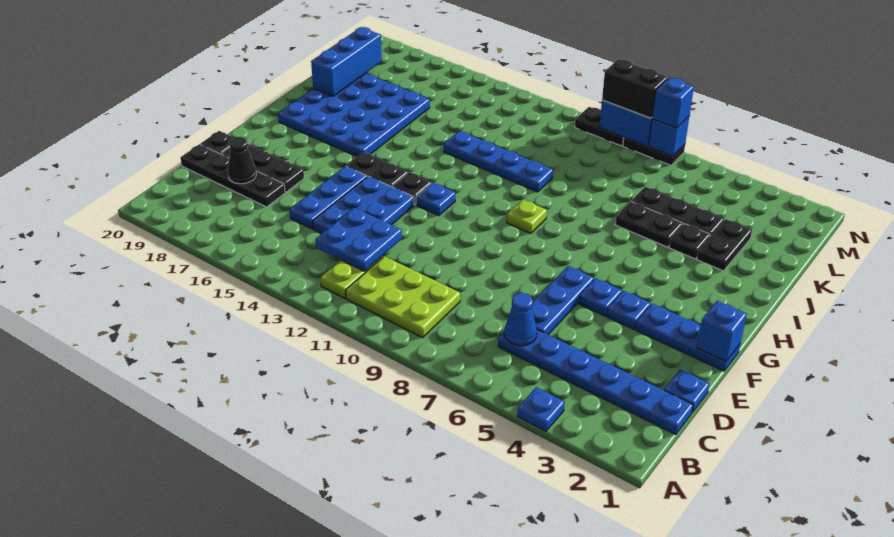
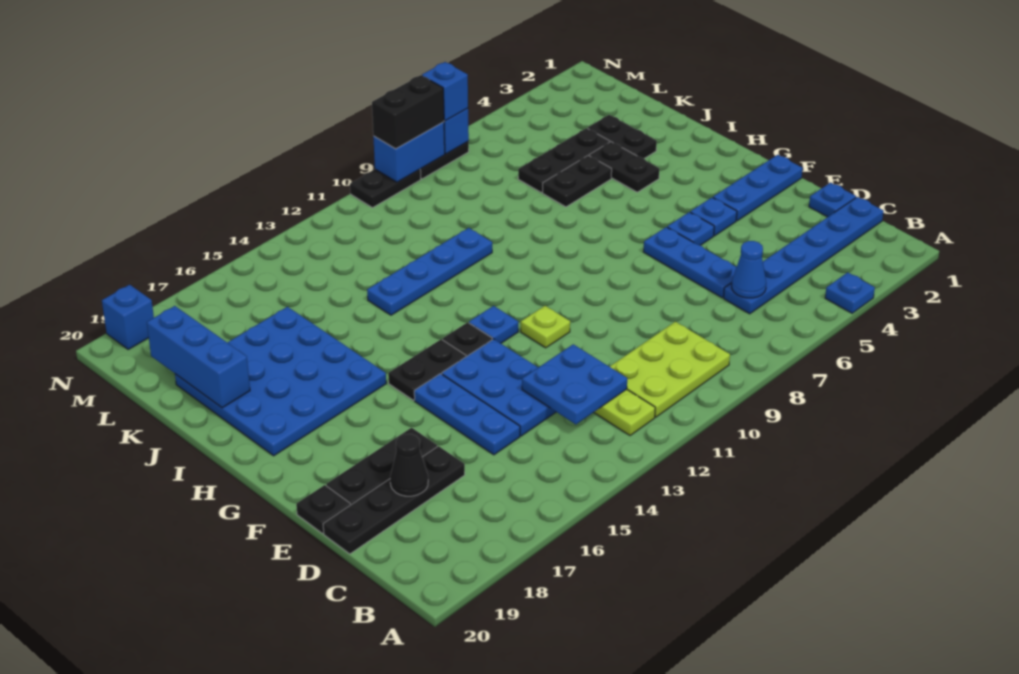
blue 1x1 brick [697,301,747,361] -> blue 1x1 brick moved to [102,285,154,349]
lime 1x1 plate [507,199,547,233] -> lime 1x1 plate moved to [521,306,570,348]
black 1x1 plate [669,224,710,259] -> black 1x2 plate [589,142,659,192]

